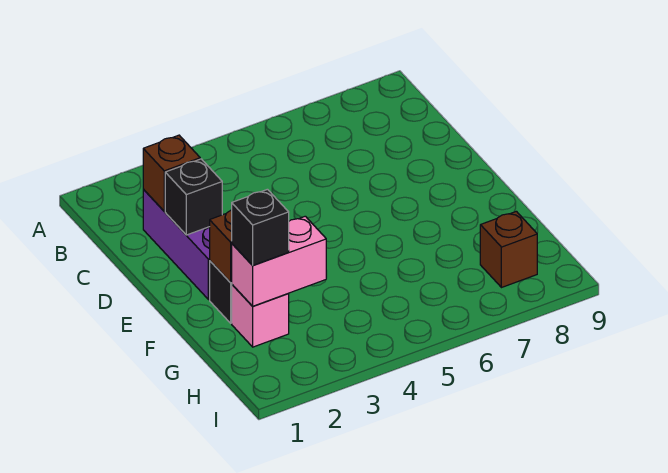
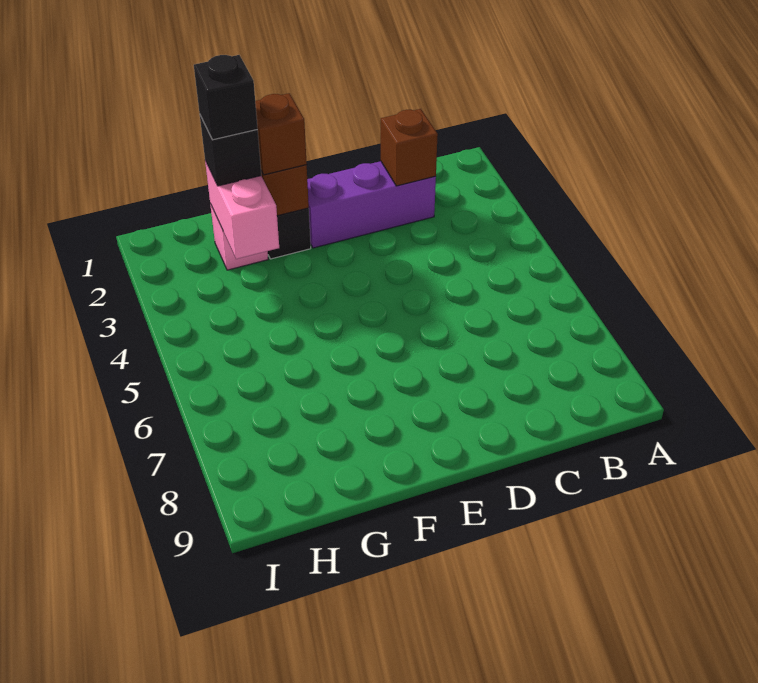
black 1x1 brick [165,159,222,235] -> black 1x1 brick moved to [194,55,258,140]
brown 1x1 brick [480,211,537,288] -> brown 1x1 brick moved to [255,93,307,175]

